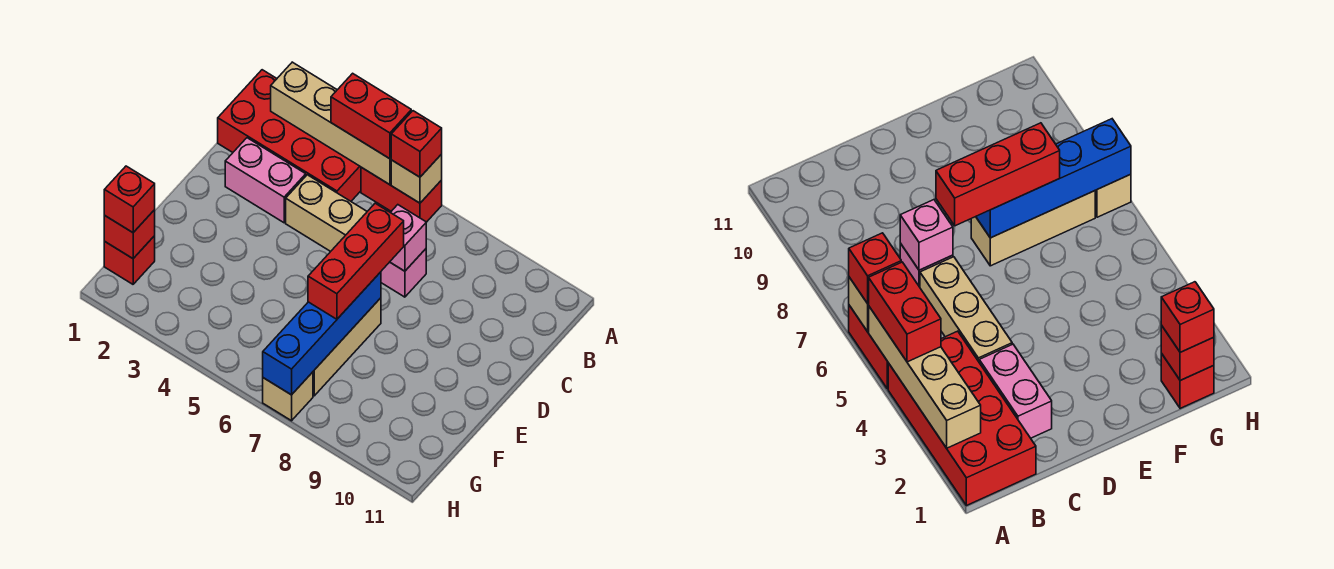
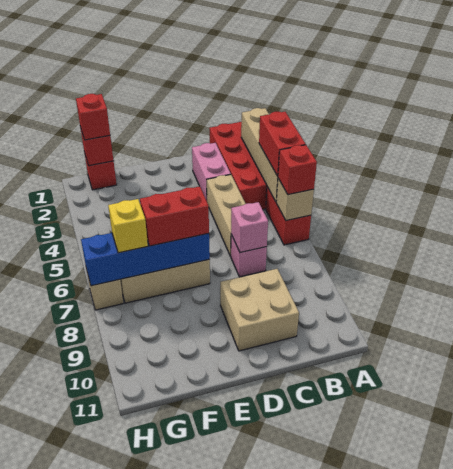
none -> tan 2x2 brick [220,269,299,351]
red 1x3 brick [308,203,404,319] -> red 1x2 brick [140,186,209,246]
none -> yellow 1x1 brick [108,199,148,253]

